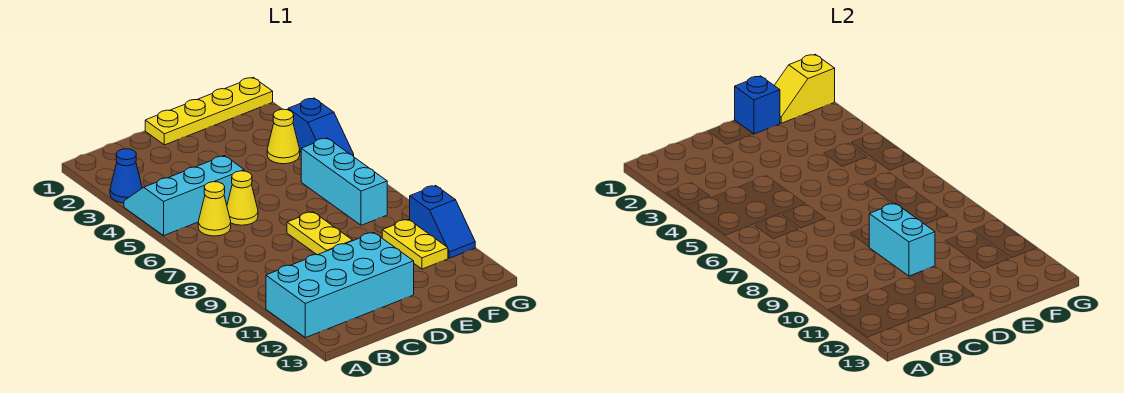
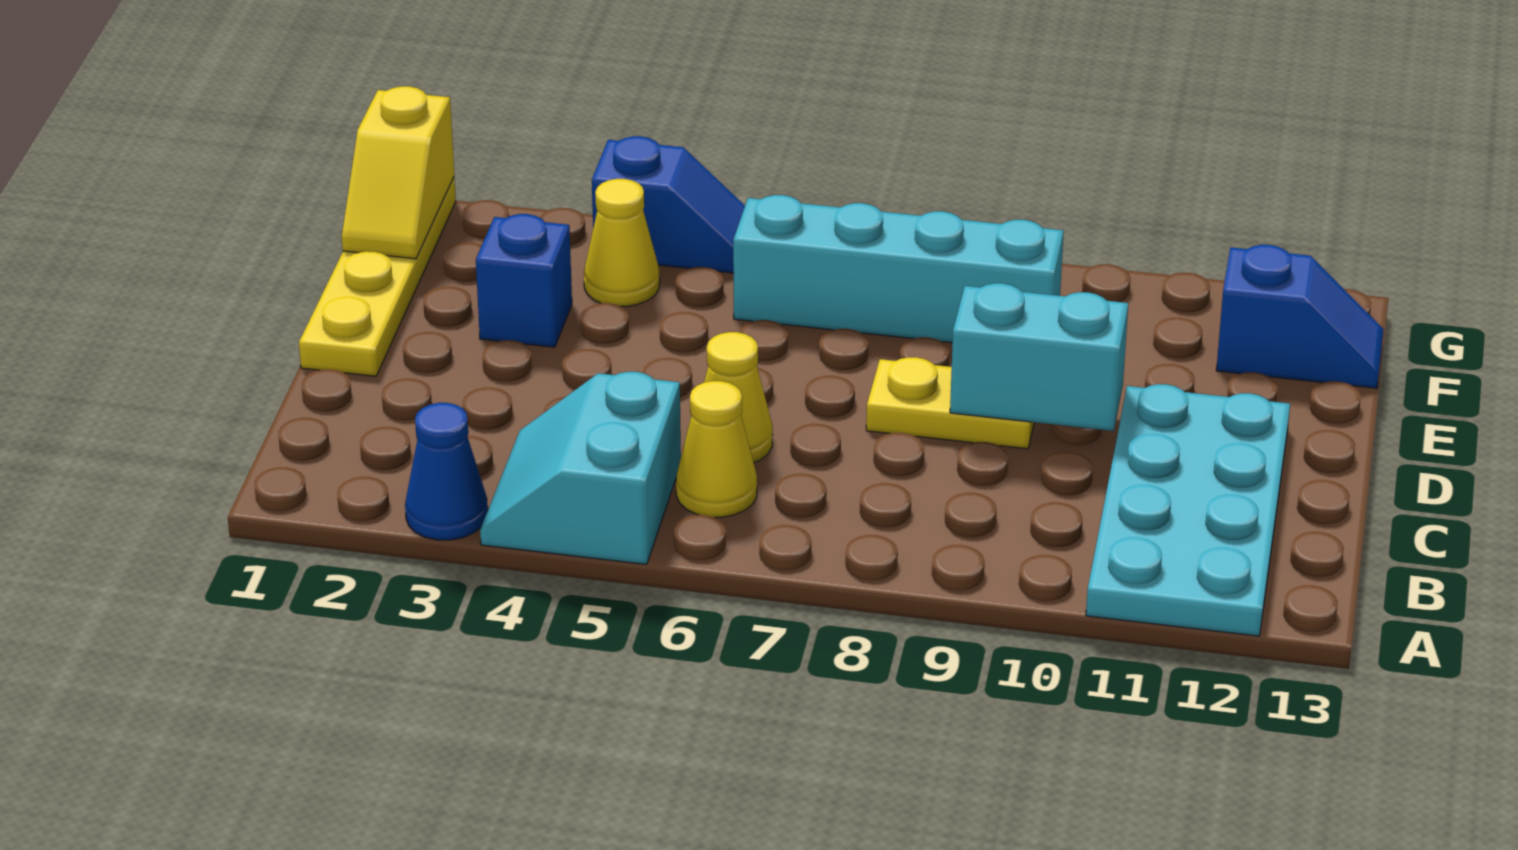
cyan 2x3 slope [124,156,244,236] -> cyan 2x2 slope [480,372,681,564]
cyan 2x4 brick [266,233,414,338] -> cyan 2x4 plate [1086,384,1290,636]
blue 1x1 brick [735,76,780,134] -> blue 1x1 brick moved to [476,214,572,347]
cyan 1x3 brick [301,138,387,225] -> cyan 1x4 brick [733,195,1064,343]
yellow 1x2 plate [382,219,448,269] -> none
blue 1x2 slope [410,186,475,258] -> blue 1x2 slope moved to [1216,245,1384,388]

